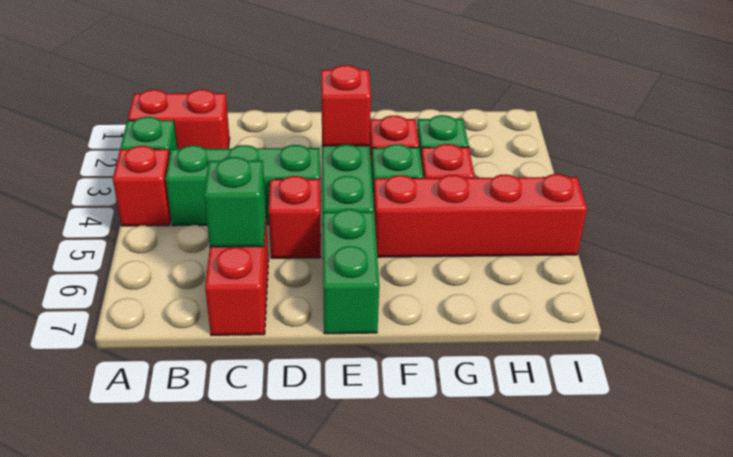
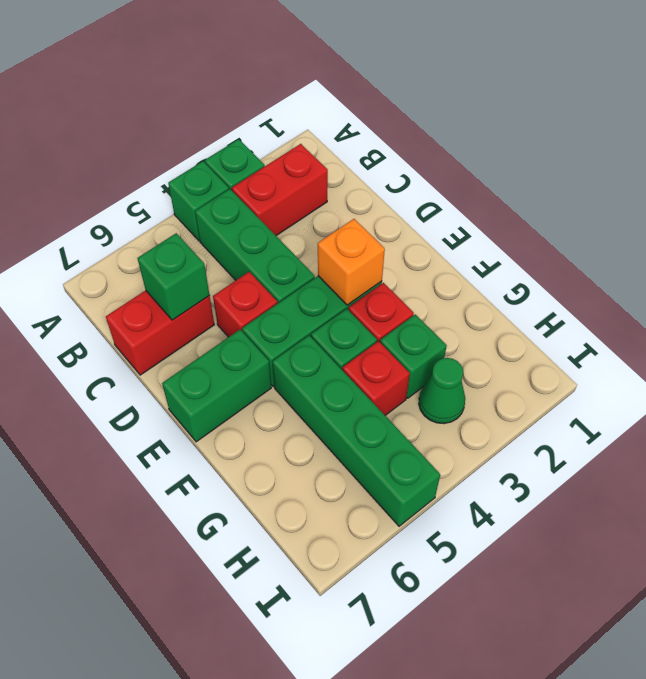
red 1x2 brick [128,90,230,149] -> red 1x2 brick turned to [232,144,328,236]
red 1x1 brick [113,146,171,226] -> green 1x1 brick [168,161,229,241]
red 1x1 brick [321,65,371,146] -> orange 1x1 brick [318,219,385,305]
red 1x4 brick [374,174,587,257] -> green 1x4 brick [272,335,440,526]
none -> green 1x1 cone [419,358,465,424]

